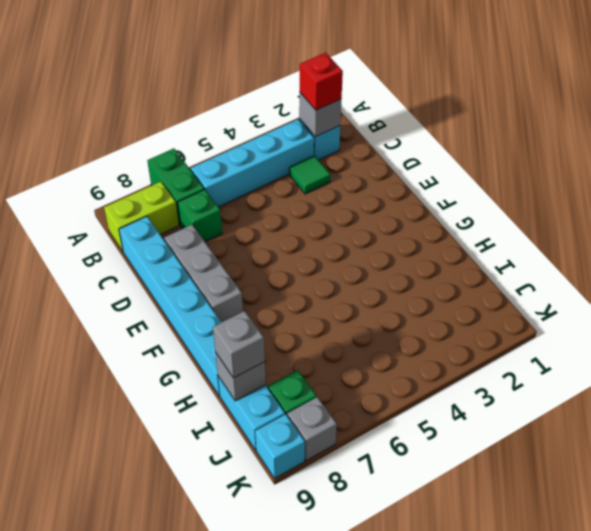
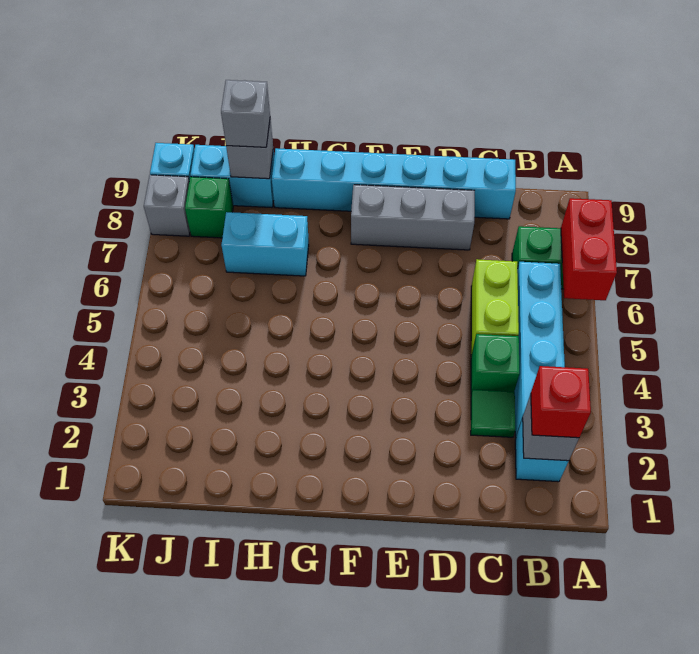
none -> red 1x2 brick [561,198,617,300]
lime 1x2 brick [104,182,179,251] -> lime 1x2 brick moved to [471,259,519,357]
green 1x1 brick [178,189,222,242] -> green 1x1 brick moved to [471,334,520,395]
none -> cyan 1x2 brick [221,212,309,276]

